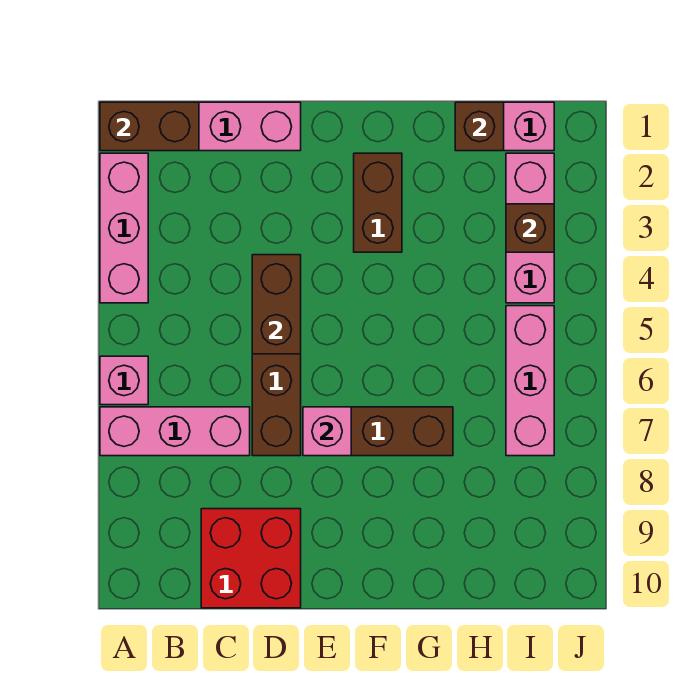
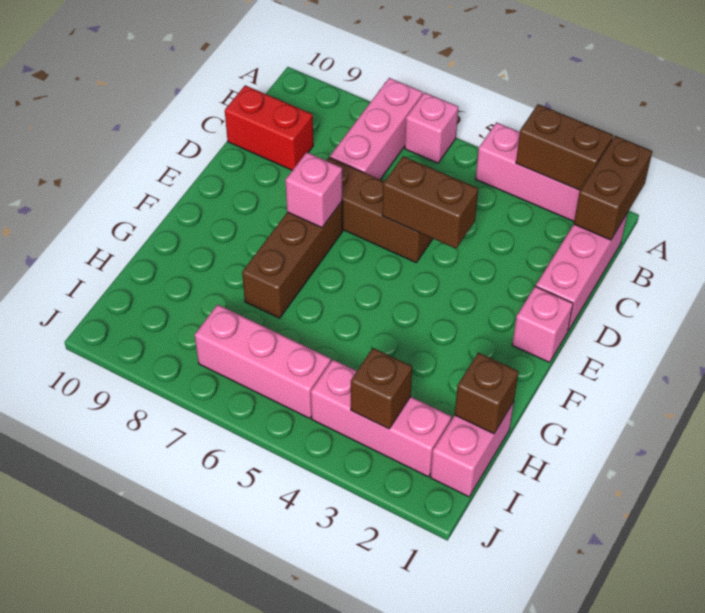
red 2x2 brick [201,509,301,608] -> red 1x2 brick [225,85,313,170]
none -> pink 1x1 brick [512,286,573,362]
brown 1x2 brick [354,153,402,252] -> brown 1x2 brick moved to [516,104,613,190]

